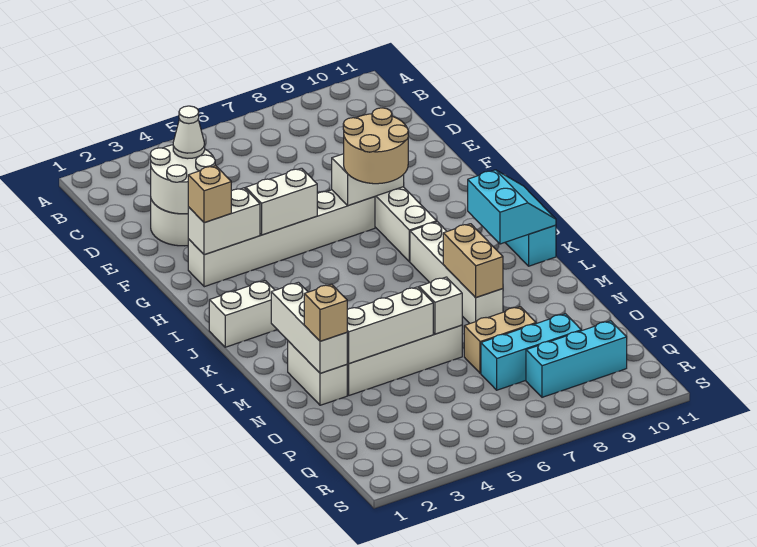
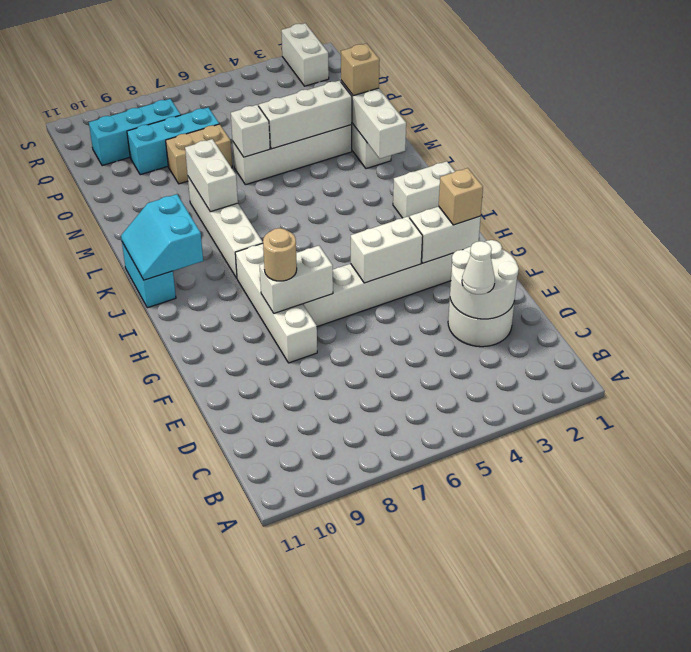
tan 2x2 round brick [343,108,408,184] -> tan 1x1 round brick [263,228,297,281]
tan 1x2 brick [443,224,503,298] -> white 1x2 brick [185,139,238,212]
none -> white 1x2 brick [281,23,329,86]

